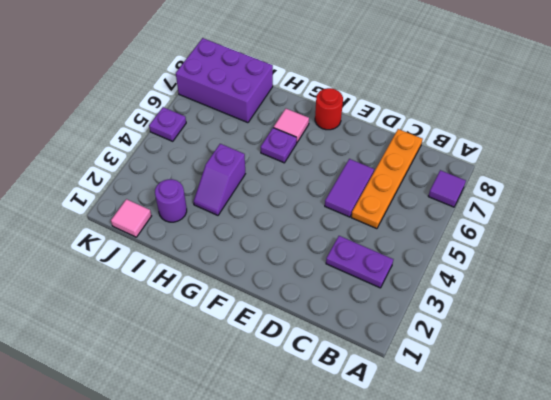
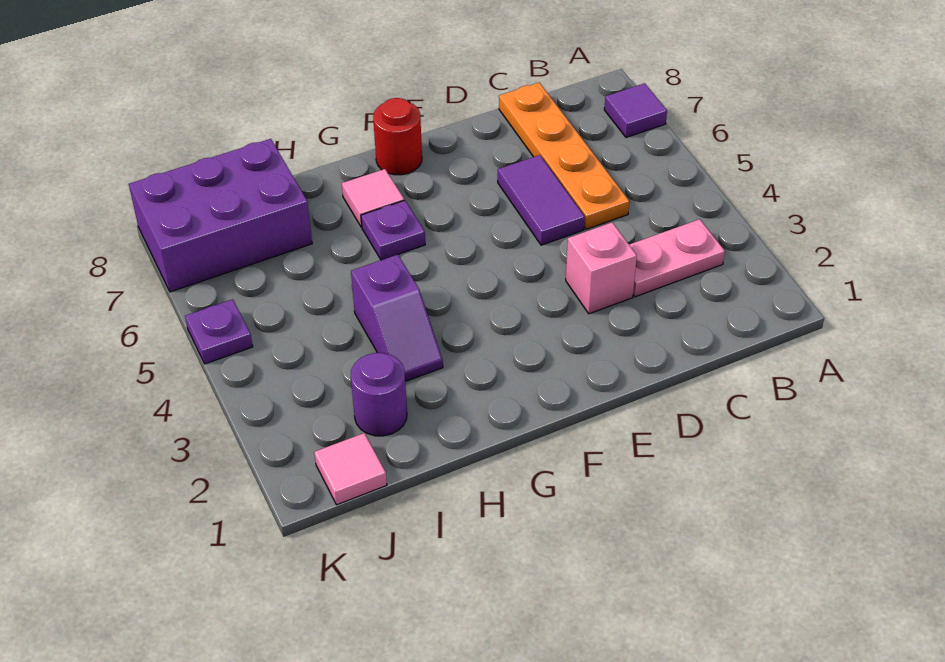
purple 1x2 plate [326,236,393,288] -> pink 1x2 plate [629,219,725,297]
none -> pink 1x1 brick [566,222,637,314]

